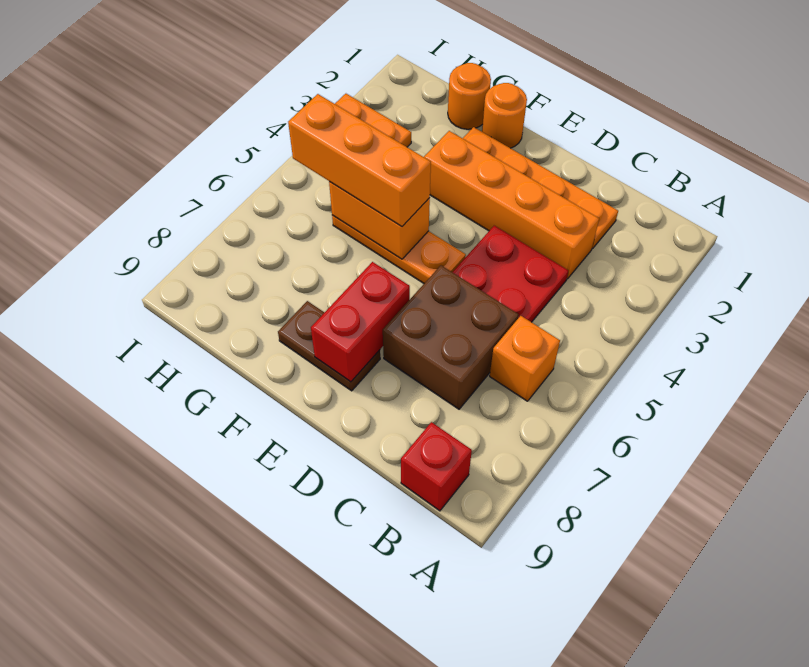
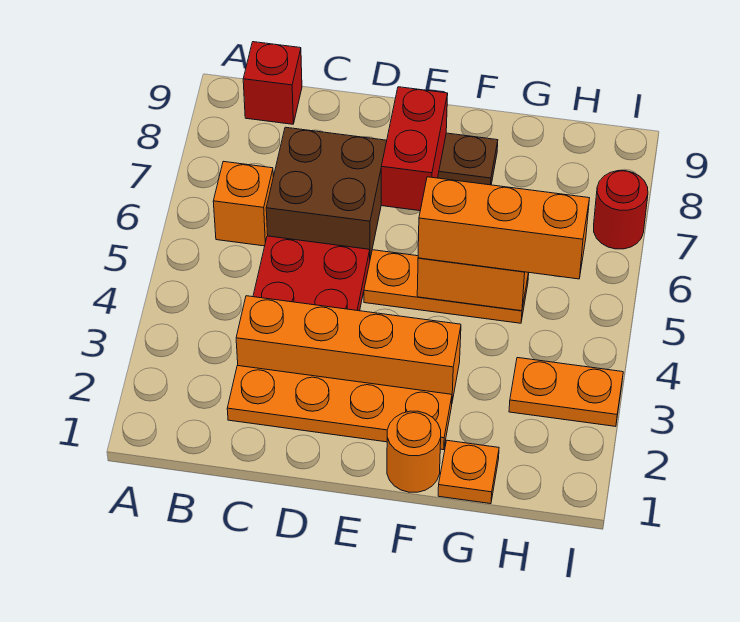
orange 1x1 round brick [448,63,491,129] -> orange 1x1 plate [438,440,499,504]
none -> red 1x1 round brick [594,171,648,249]

